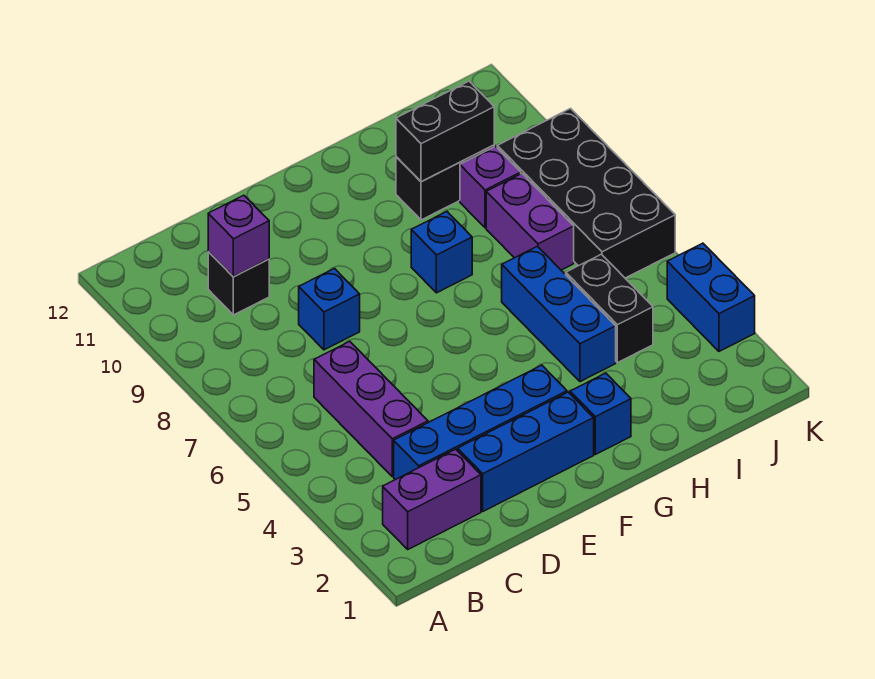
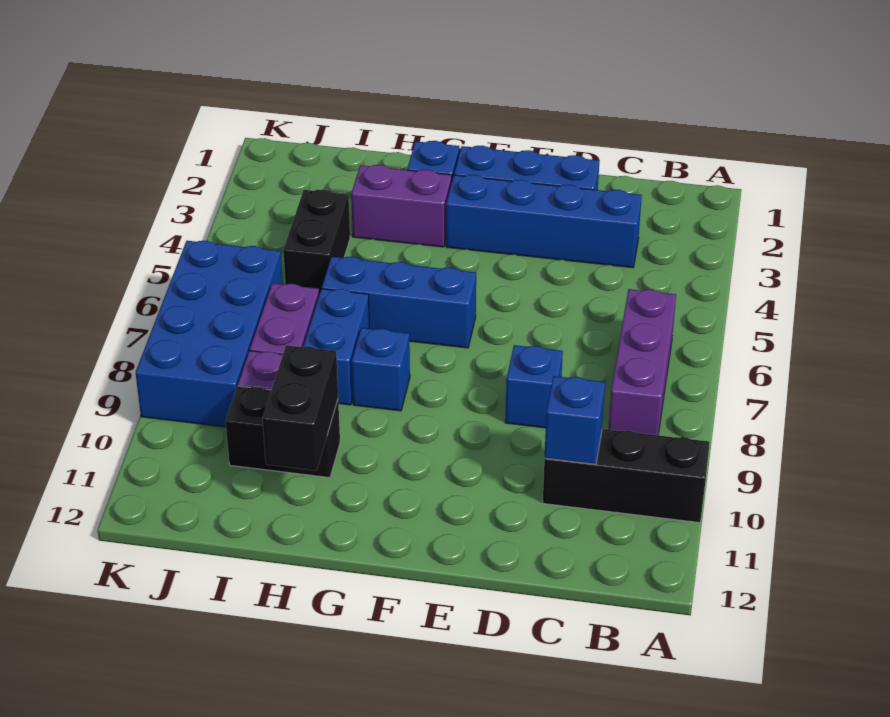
purple 1x2 brick [383,449,481,549] -> purple 1x2 brick moved to [351,165,452,247]
purple 1x3 brick [314,341,428,477] -> purple 1x3 brick moved to [609,289,676,435]
black 1x1 brick [208,252,269,315] -> black 1x3 brick [543,429,710,523]
purple 1x1 brick [208,195,269,277] -> blue 1x1 brick [545,376,605,464]
blue 1x3 brick [502,246,616,382] -> blue 1x3 brick turned to [322,257,476,348]
black 1x2 brick [396,81,494,182] -> black 1x2 brick turned to [263,345,338,471]
black 2x4 brick [497,109,675,278] -> blue 2x4 brick [135,241,283,427]
blue 1x2 brick [667,243,755,351] -> blue 1x2 brick moved to [303,289,369,405]

